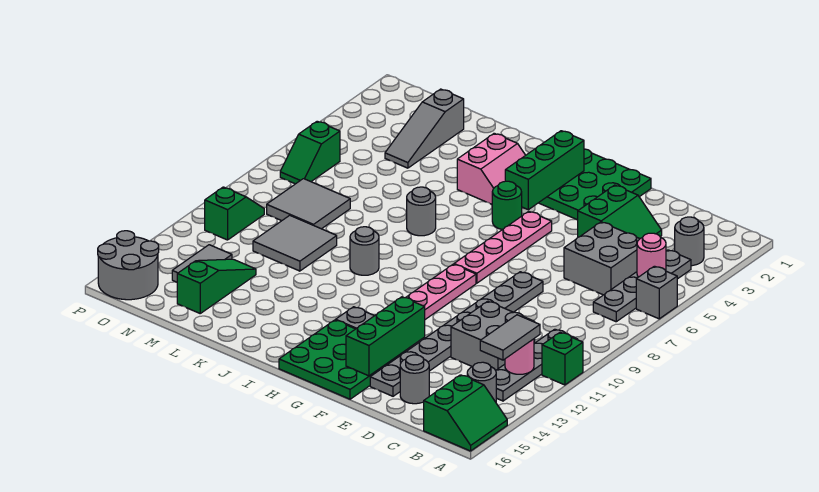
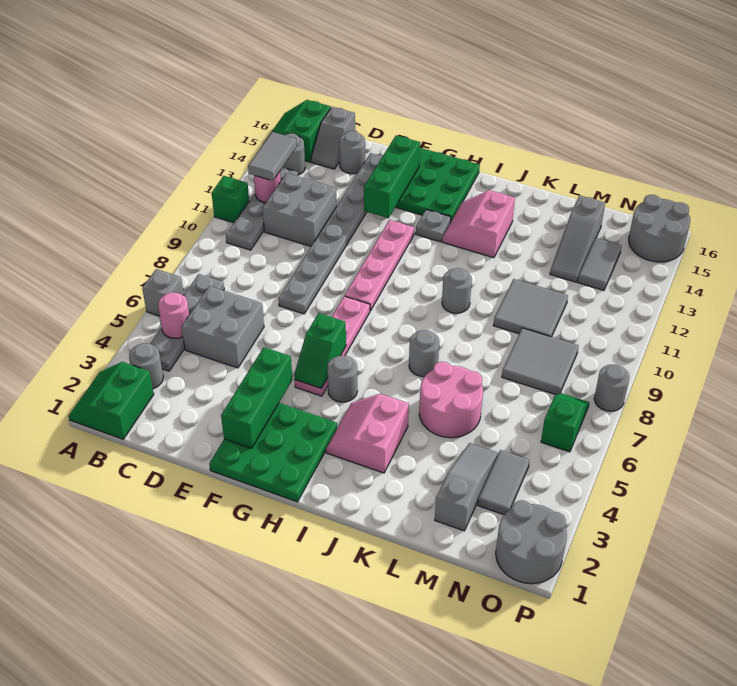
none -> grey 1x2 slope [311,107,355,169]
green 2x2 slope [578,185,662,238] -> green 2x2 slope moved to [69,362,154,439]
green 1x3 brick [505,131,584,210] -> green 1x3 brick moved to [221,347,292,448]
green 1x1 round brick [492,181,522,230] -> grey 1x1 round brick [327,355,357,402]
none -> pink 2x2 slope [442,190,515,258]
none -> pink 2x2 round brick [419,362,483,438]
green 1x3 slope [177,259,256,313] -> grey 1x3 slope [550,195,605,282]
none -> grey 1x2 tile [478,450,529,515]
none -> grey 2x2 round brick [496,501,567,584]
green 1x2 slope [205,187,264,240] -> green 1x2 slope moved to [294,313,346,388]
none -> grey 1x1 round brick [594,365,629,411]

